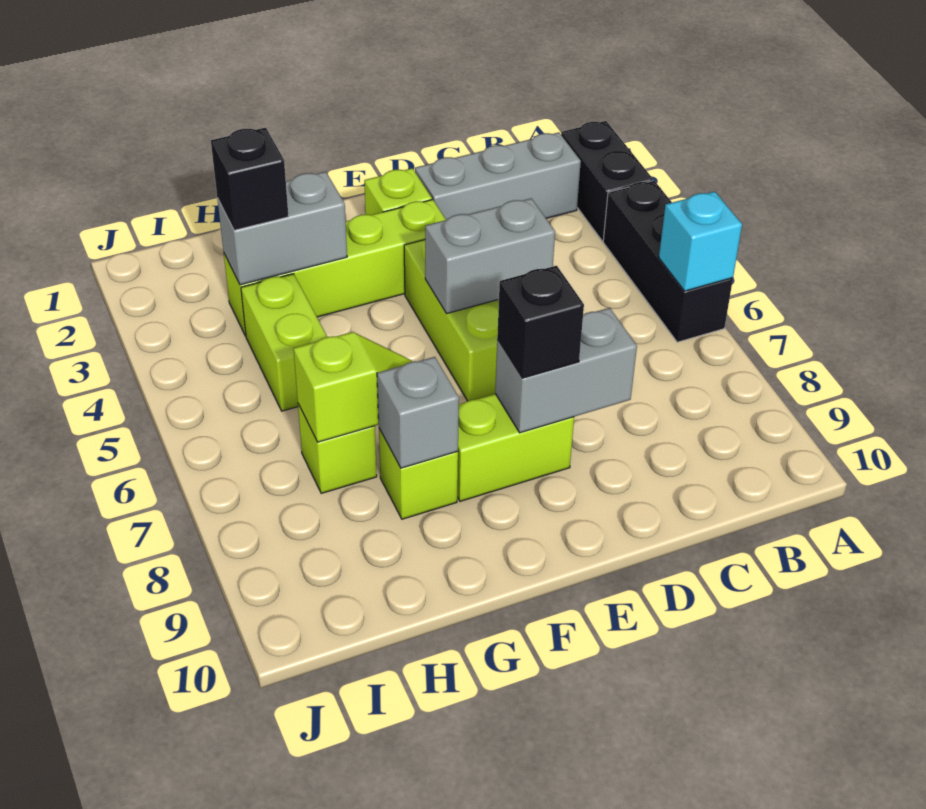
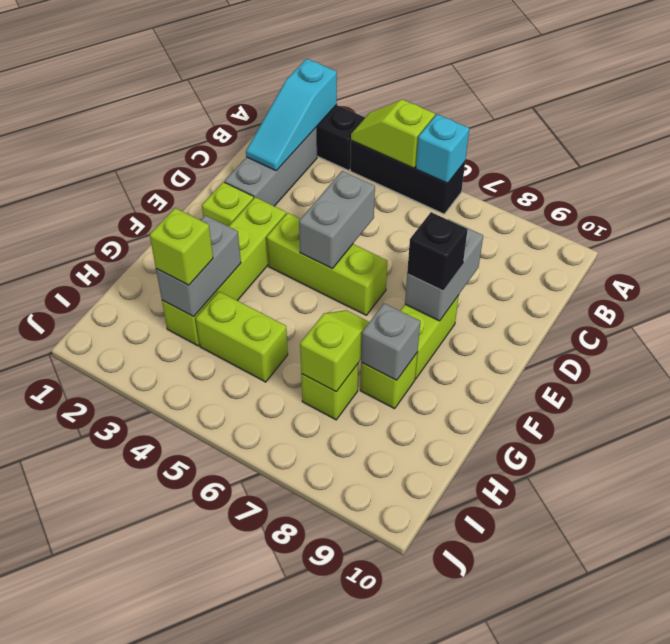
none -> cyan 1x3 slope [246,59,337,171]
none -> lime 1x2 slope [351,100,435,168]
black 1x1 brick [211,128,289,230] -> lime 1x1 brick [150,208,213,285]

